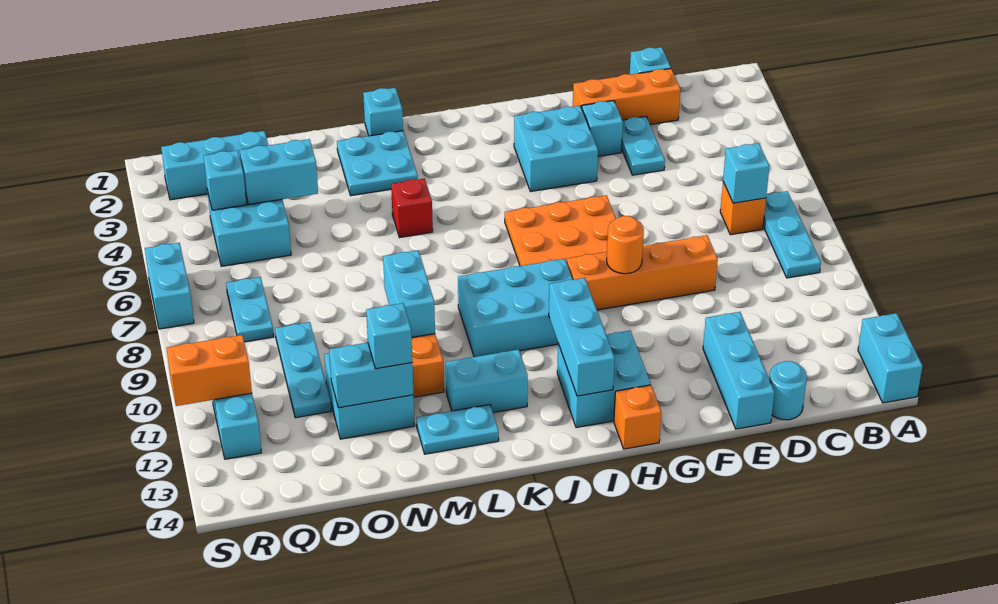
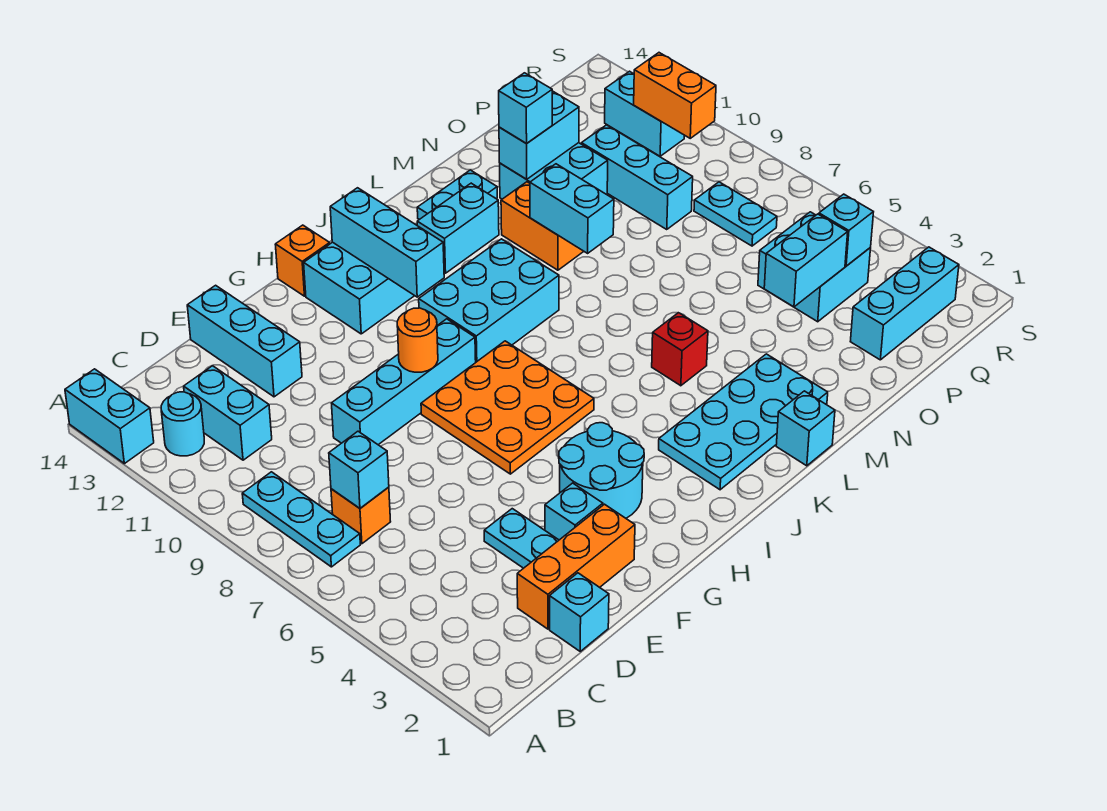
cyan 1x1 round brick [769,361,807,420] -> cyan 1x1 round brick moved to [161,392,204,456]
orange 1x4 brick [567,235,718,310] -> cyan 1x4 brick [332,319,476,445]
cyan 2x2 brick [514,106,598,192] -> cyan 2x2 round brick [559,423,644,518]
cyan 2x2 plate [337,131,418,196] -> cyan 2x4 plate [659,354,828,490]
cyan 1x3 plate [275,322,331,418] -> cyan 1x3 brick [581,125,693,229]
orange 1x2 brick [166,335,252,406] -> orange 1x2 brick turned to [634,53,716,138]
cyan 1x2 brick [145,243,194,329] -> cyan 1x2 brick moved to [184,366,272,460]

